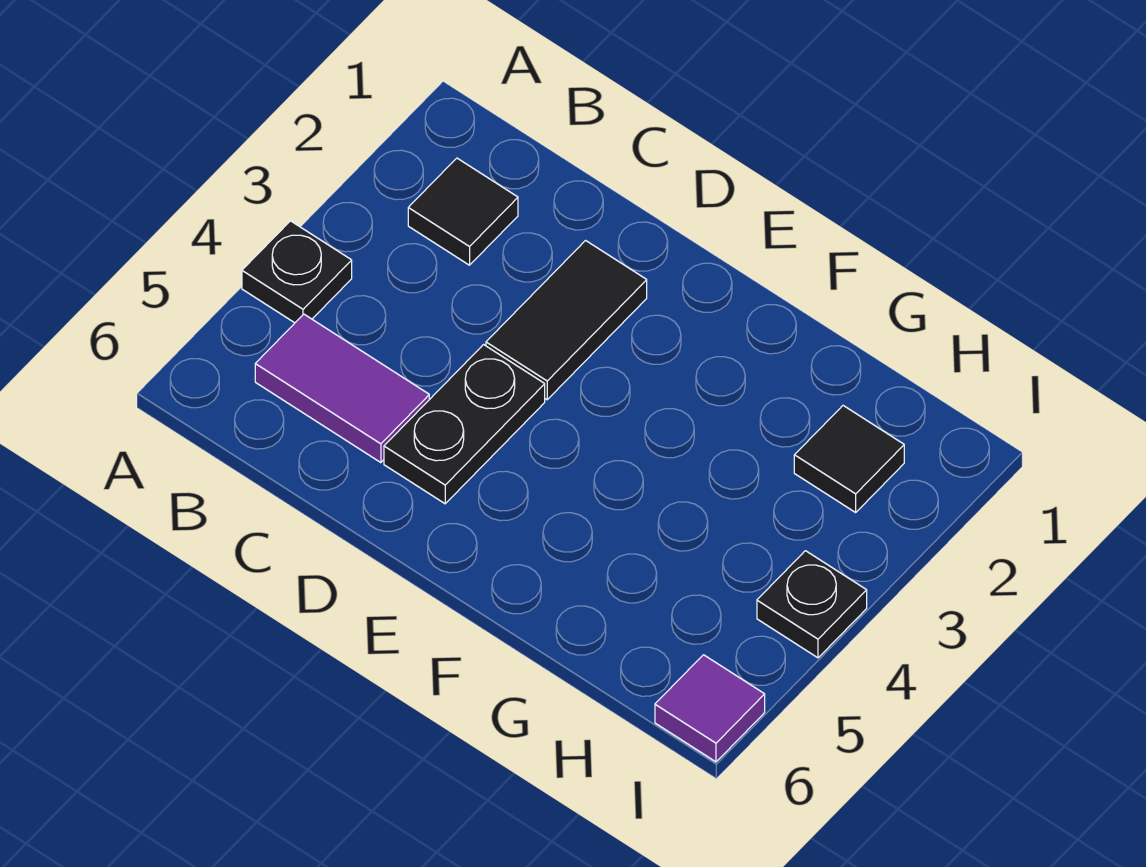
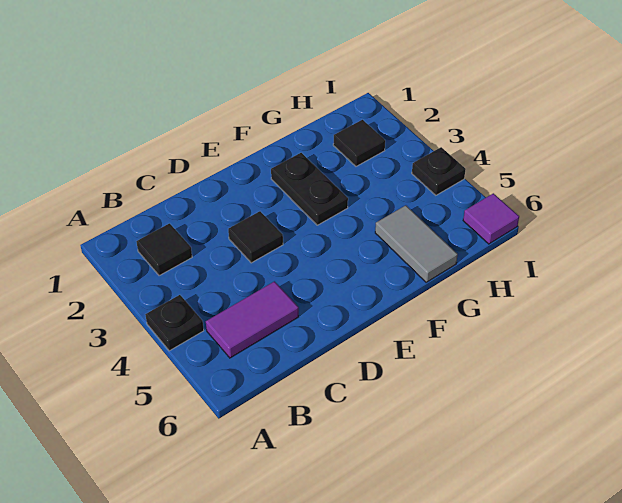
black 1x2 tile [486,241,647,400] -> black 1x1 tile [228,211,283,263]
black 1x2 plate [384,345,545,504] -> black 1x2 plate moved to [271,153,348,225]
none -> grey 1x2 tile [375,205,458,282]

